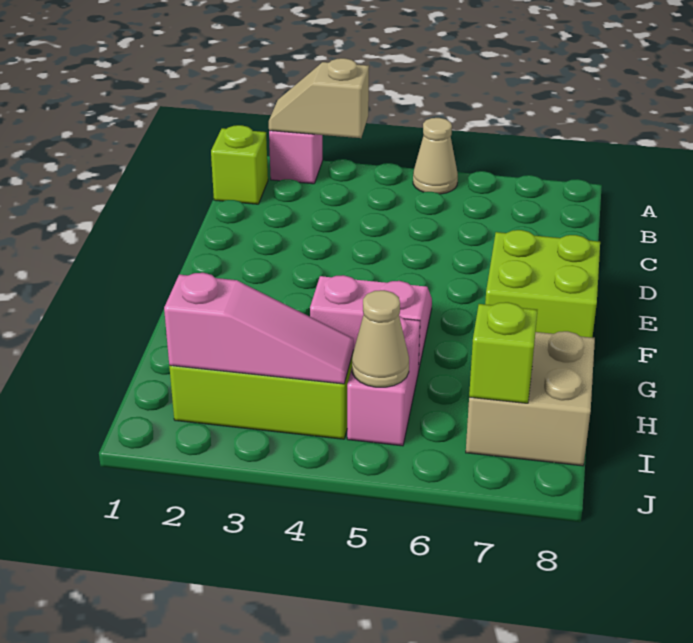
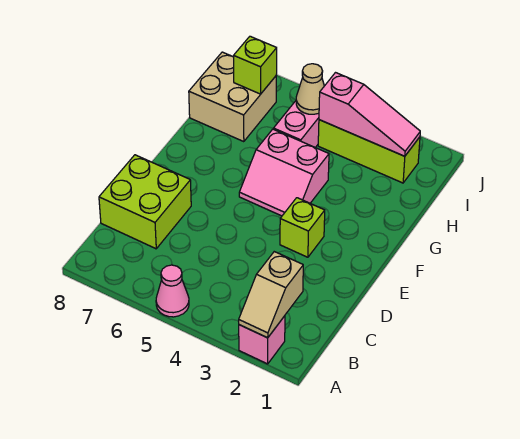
tan 1x2 slope [269,58,369,138] -> tan 1x2 slope turned to [239,252,303,338]
tan 1x1 cone [413,118,458,194] -> pink 1x1 cone [156,265,189,317]
lime 1x1 brick [211,125,268,204] -> lime 1x1 brick moved to [280,198,325,257]
lime 2x2 brick [485,230,600,338] -> lime 2x2 brick moved to [99,155,191,249]
pink 1x3 slope [164,273,354,384] -> pink 1x3 slope turned to [319,73,420,156]

